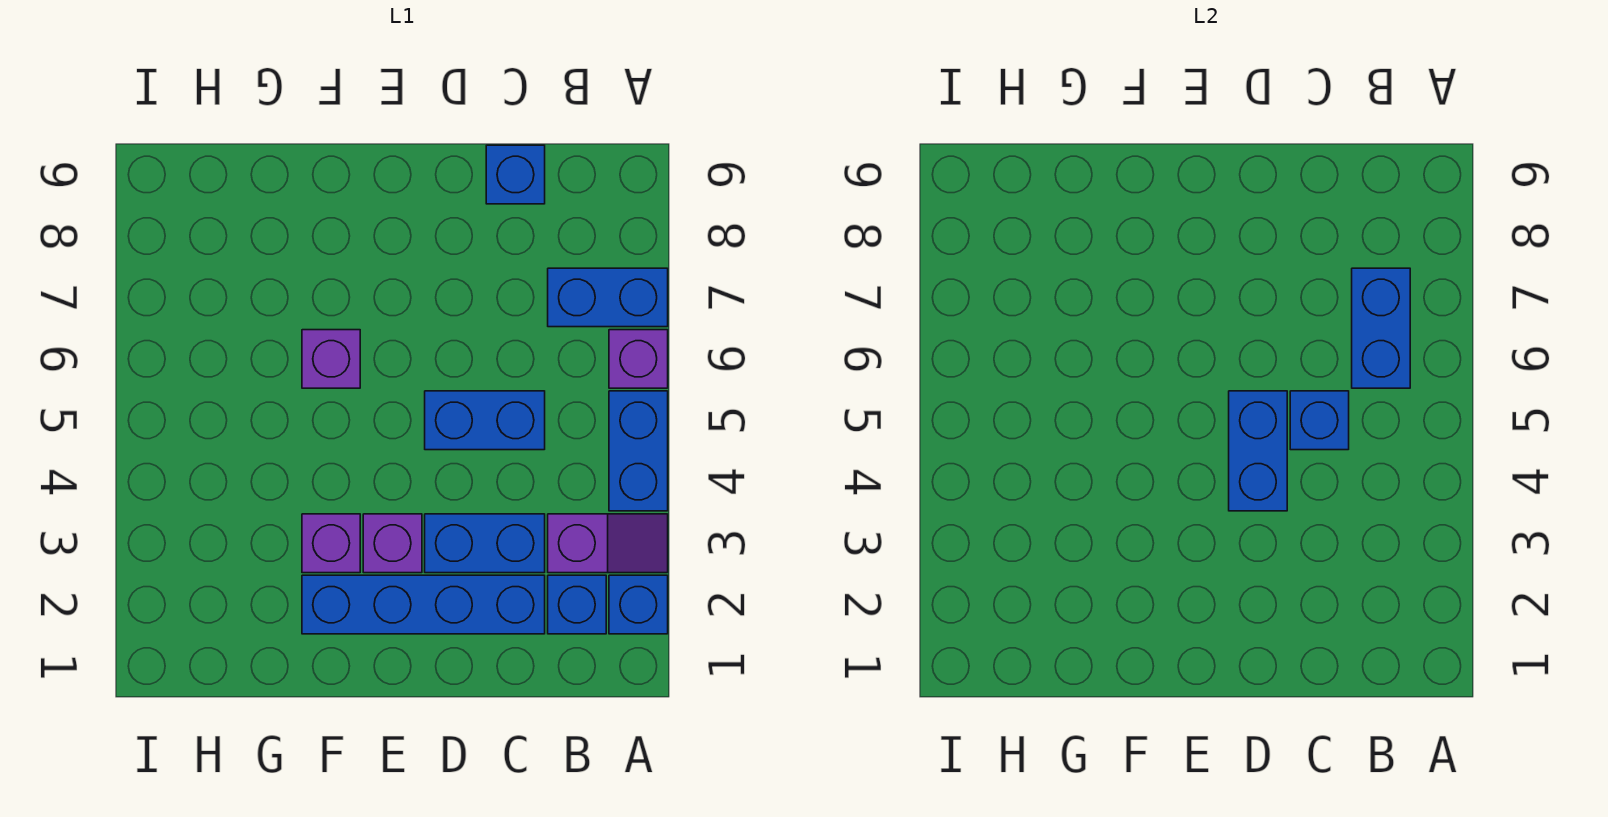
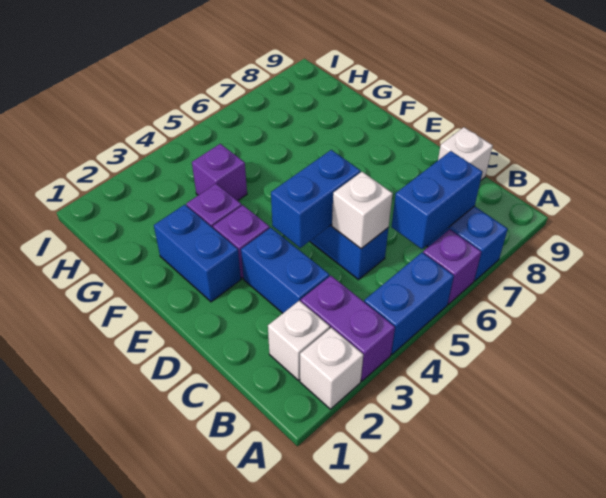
blue 1x1 brick [609,575,668,634] -> white 1x1 brick [300,328,363,409]
purple 1x2 slope [548,514,668,573] -> purple 1x2 brick [301,276,395,381]
blue 1x1 brick [548,575,606,634] -> white 1x1 brick [268,301,330,380]
blue 1x4 brick [302,575,545,634] -> blue 1x2 brick [154,205,241,302]
blue 1x1 brick [1290,391,1349,450] -> white 1x1 brick [332,172,393,249]
blue 1x1 brick [486,145,545,204] -> white 1x1 brick [438,127,493,180]
purple 1x1 brick [302,330,360,388] -> purple 1x1 brick moved to [192,144,247,201]

